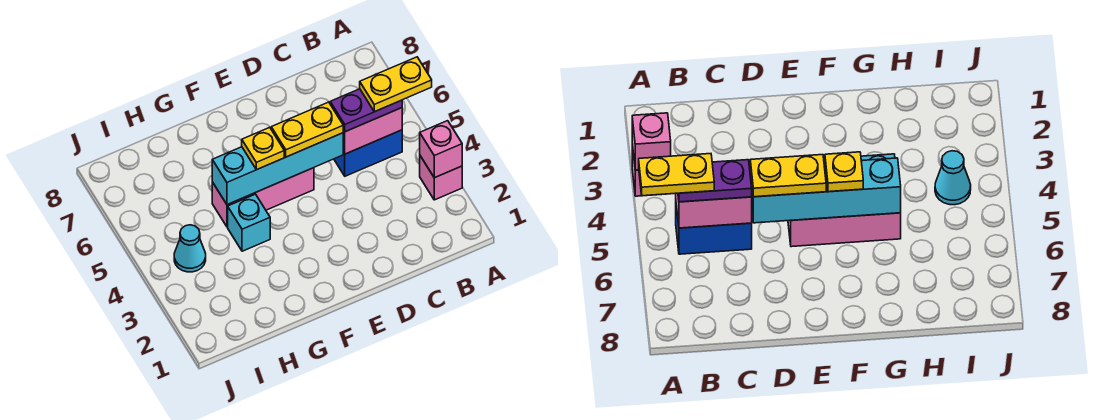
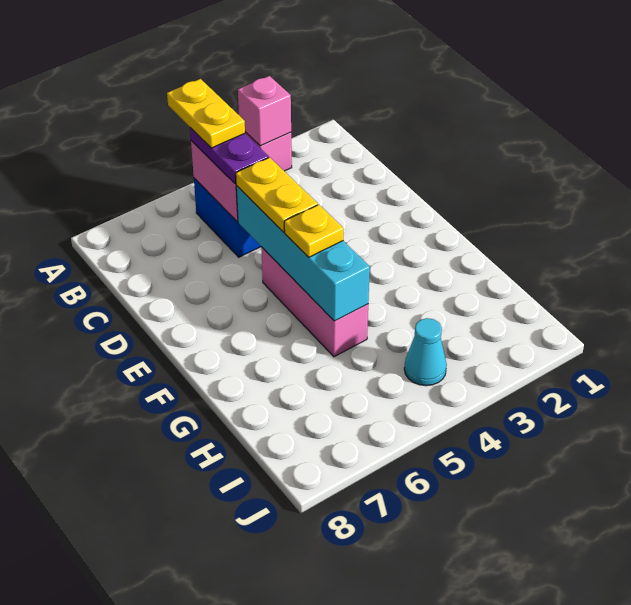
cyan 1x1 brick [228,194,270,251] -> none

